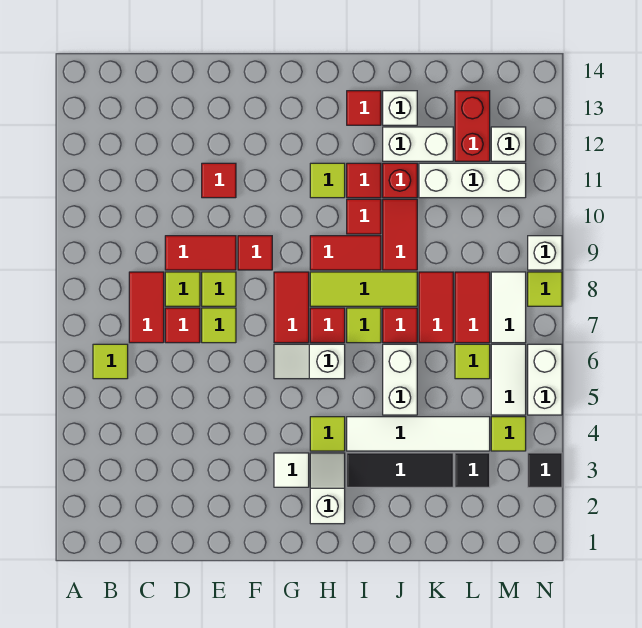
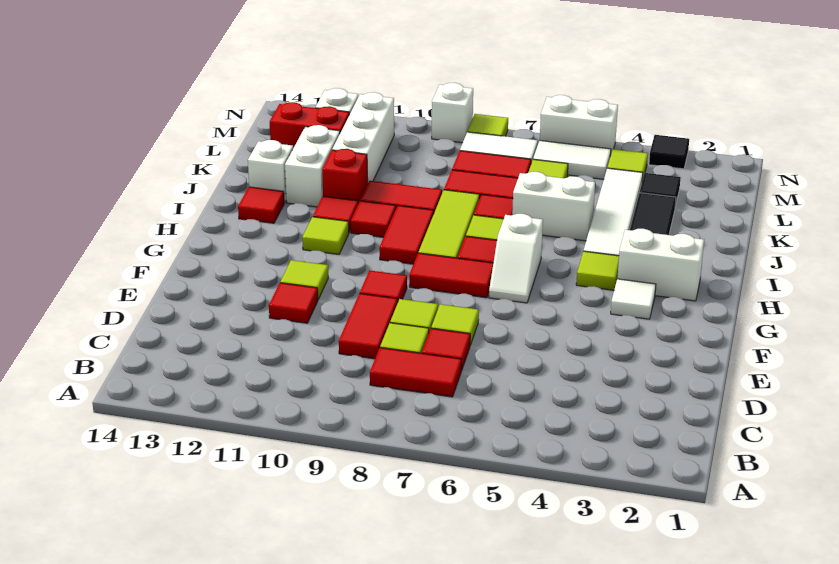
lime 1x1 tile [93,344,128,379] -> lime 1x1 tile moved to [280,260,328,299]
white 1x2 slope [310,453,345,524] -> white 1x2 brick [617,229,704,301]

